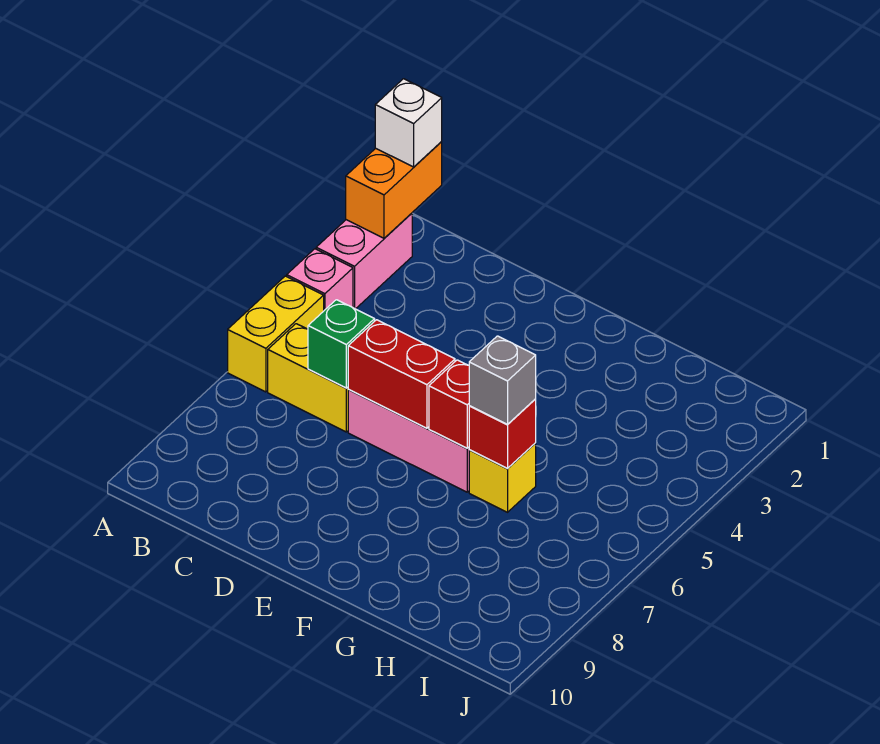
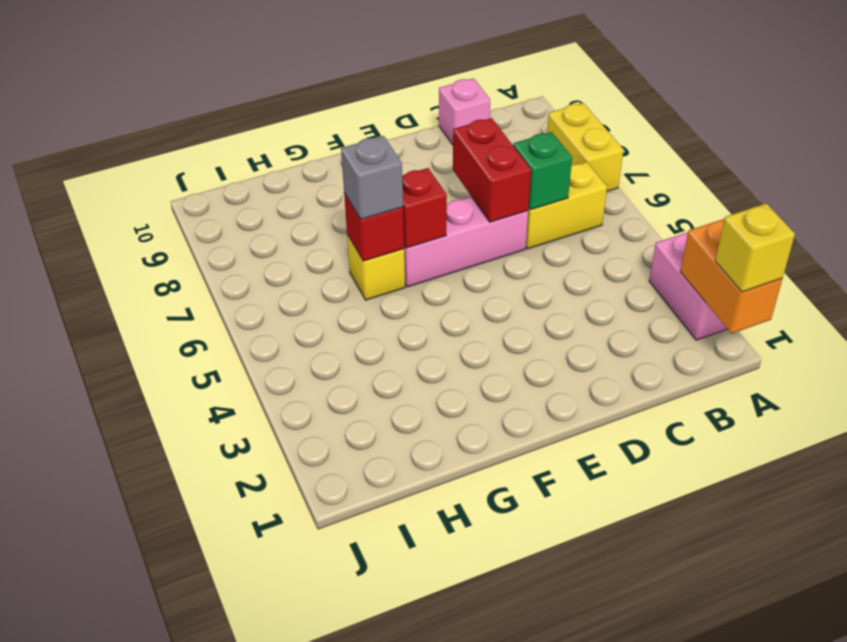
white 1x1 brick [375,79,442,167] -> yellow 1x1 brick [715,203,795,292]
pink 1x1 brick [287,249,353,310] -> pink 1x1 brick moved to [439,78,490,145]
yellow 1x2 brick [228,276,324,392] -> yellow 1x2 brick moved to [547,103,624,191]
red 1x2 brick [348,320,455,428] -> red 1x2 brick turned to [453,118,531,222]

